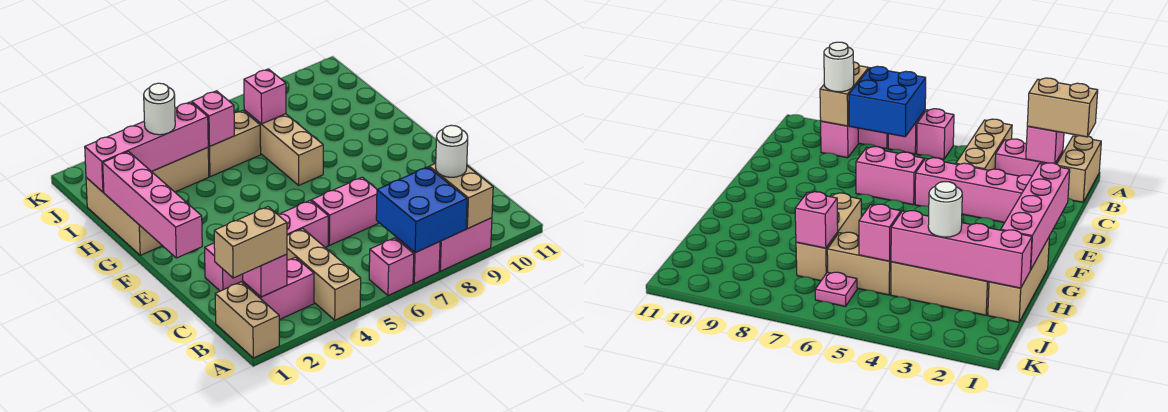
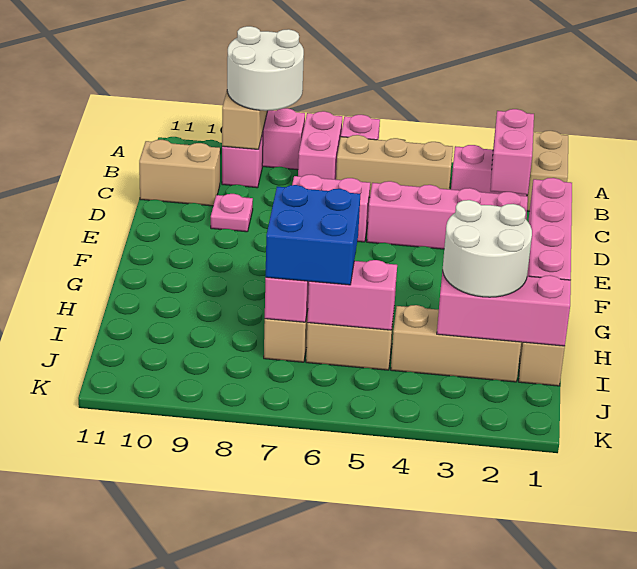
tan 1x3 brick [287,229,361,320] -> tan 1x3 brick turned to [336,135,453,194]
pink 1x1 brick [396,237,440,283] -> pink 1x2 brick [298,111,342,180]
blue 2x2 brick [376,167,467,253] -> blue 2x2 brick moved to [266,185,360,285]
tan 1x2 brick [214,207,287,278] -> tan 1x2 brick moved to [139,140,220,206]
pink 1x1 brick [243,254,287,297] -> pink 1x2 brick [490,109,534,195]
white 1x1 round brick [436,125,468,177] -> white 2x2 round brick [227,26,304,111]
pink 1x4 brick [85,102,208,192] -> pink 1x3 brick [437,270,571,346]
white 1x1 round brick [144,83,175,135] -> white 2x2 round brick [443,200,532,297]
pink 1x1 brick [192,91,234,146] -> pink 1x2 brick [307,260,397,330]
pink 1x1 plate [815,272,857,306] -> pink 1x1 plate moved to [211,194,253,232]

